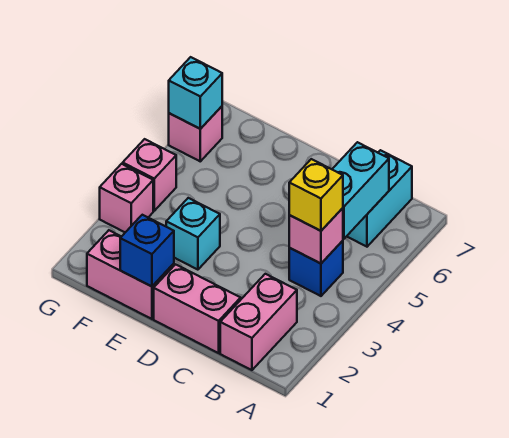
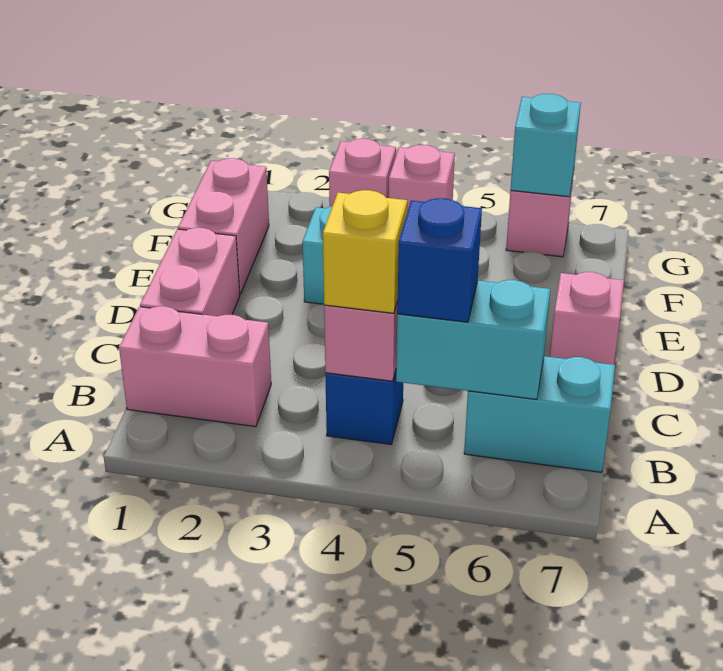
none -> pink 1x1 brick [550,272,624,365]
blue 1x1 brick [120,215,174,287] -> blue 1x1 brick moved to [397,198,482,322]

